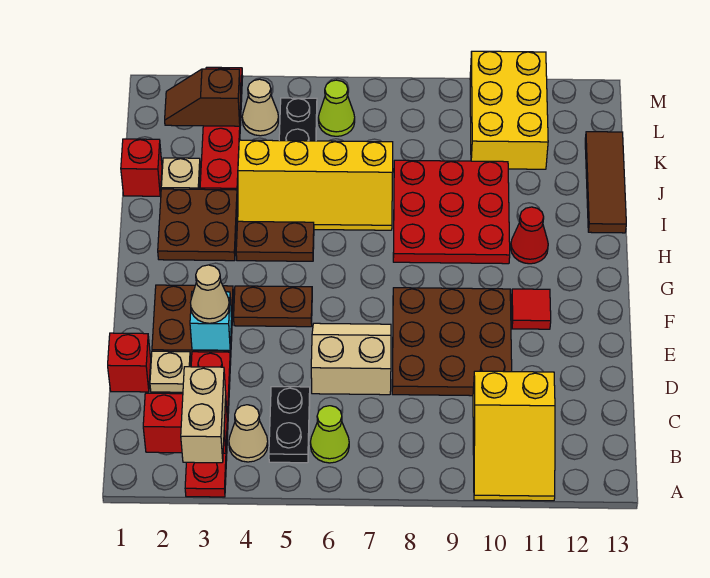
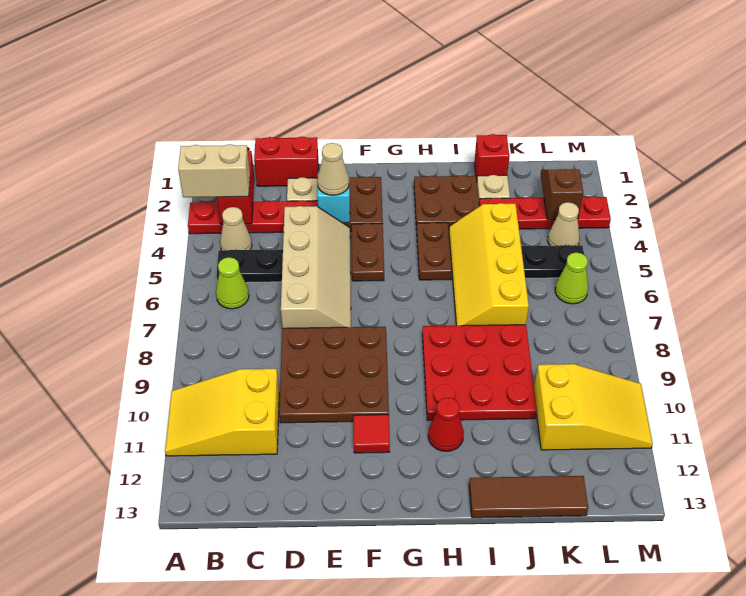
red 1x1 brick [108,333,151,392] -> red 1x2 brick [254,137,319,186]
tan 2x2 slope [311,323,391,395] -> tan 2x4 slope [281,206,351,328]
yellow 2x3 brick [470,51,548,169] -> yellow 2x3 slope [534,364,653,450]

